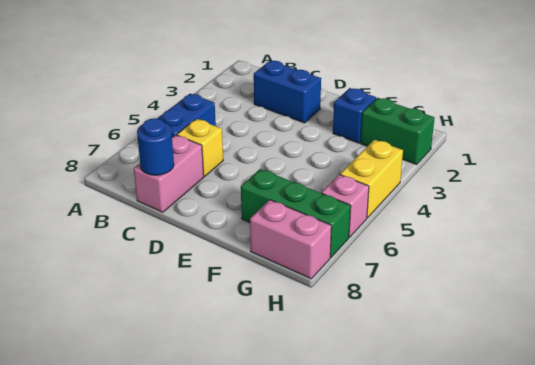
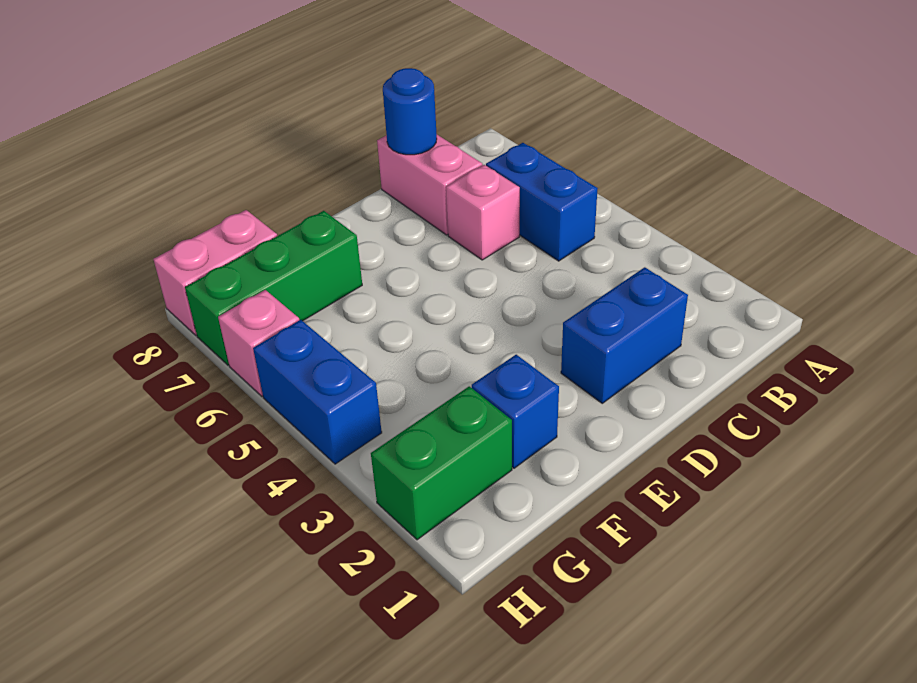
yellow 1x1 brick [177,119,223,177] -> pink 1x1 brick [446,165,520,260]
yellow 1x2 brick [340,140,403,218] -> blue 1x2 brick [253,320,382,464]

